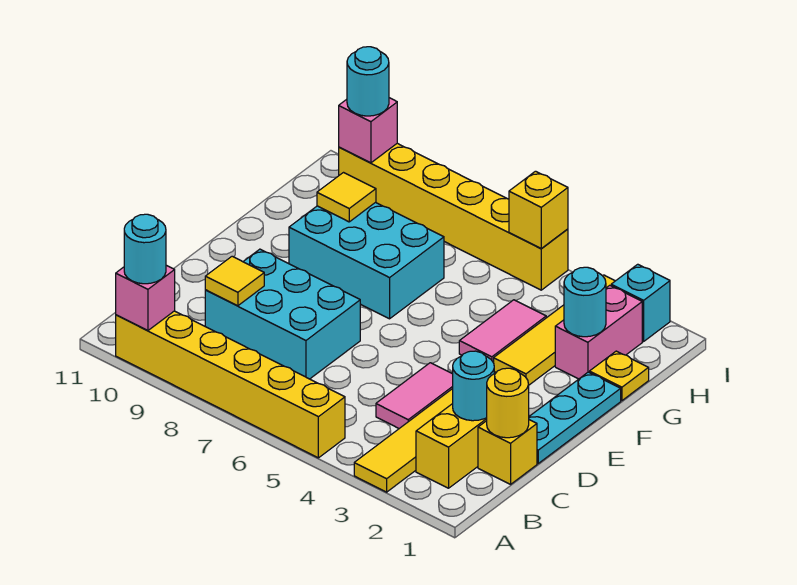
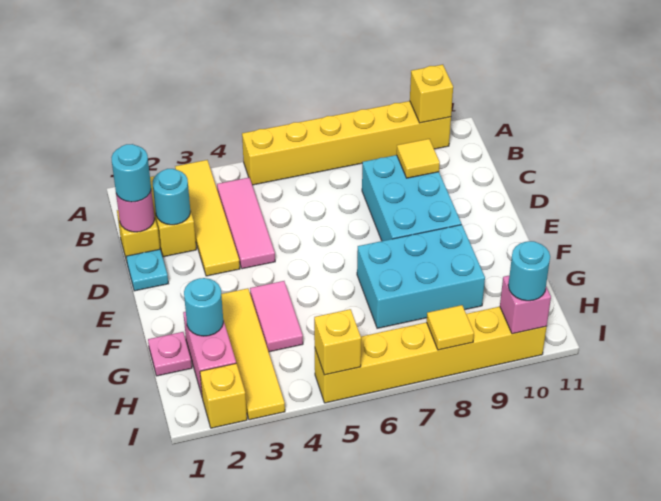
pink 1x1 brick [116,265,175,330] -> yellow 1x1 brick [410,65,453,123]
cyan 1x1 round brick [124,214,166,284] -> cyan 1x1 round brick moved to [111,144,151,202]
yellow 1x1 round brick [487,368,529,438] -> pink 1x1 round brick [116,191,155,232]
pink 1x2 tile [376,363,453,428] -> pink 1x3 tile [217,178,275,269]
cyan 2x3 brick [205,249,360,379] -> cyan 2x3 brick turned to [362,155,461,241]
cyan 1x3 plate [529,372,621,463] -> cyan 1x1 plate [126,249,168,291]
yellow 1x1 plate [590,351,649,401] -> pink 1x1 plate [148,332,192,376]
yellow 1x1 tile [317,173,376,222] -> yellow 1x1 tile moved to [427,305,474,350]
cyan 1x1 brick [611,264,670,342] -> yellow 1x1 brick [200,363,247,428]

